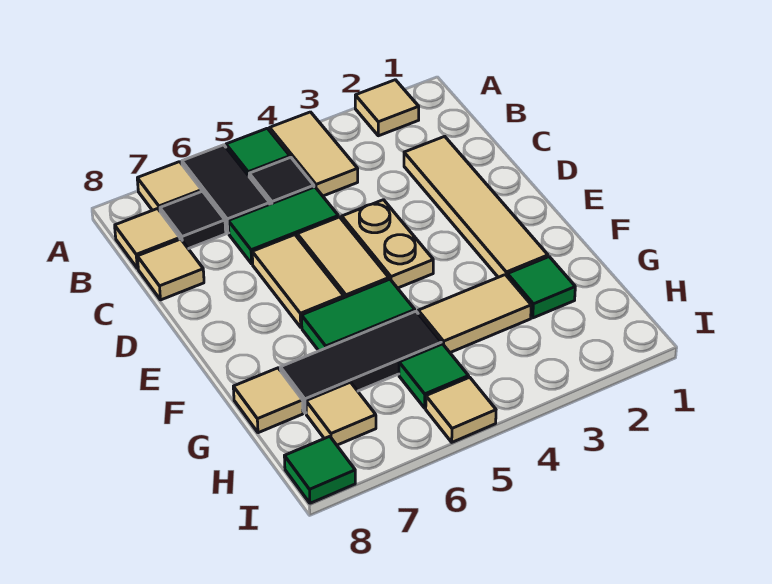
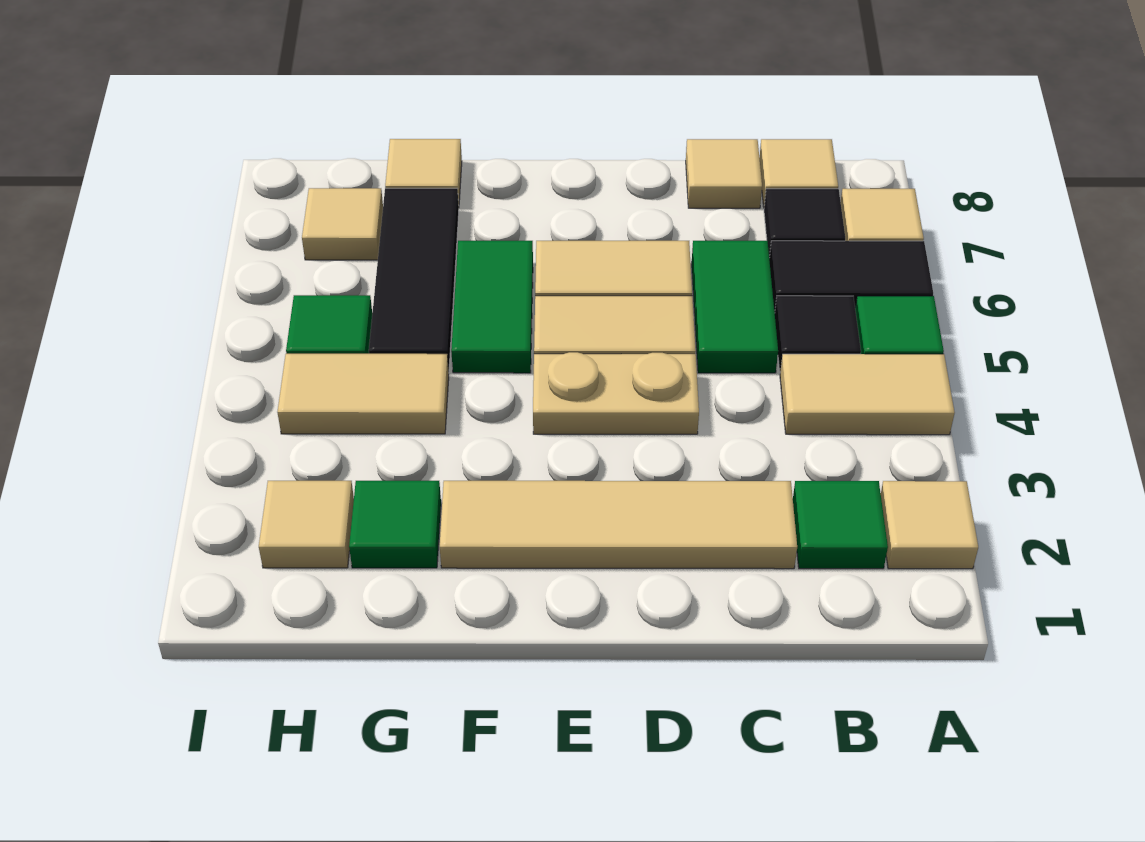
tan 1x2 tile [418,275,531,352] -> tan 1x2 tile turned to [277,354,449,434]
tan 1x1 tile [426,377,496,442] -> tan 1x1 tile moved to [259,481,354,568]
green 1x1 tile [284,436,355,503] -> green 1x1 tile moved to [793,481,888,569]

